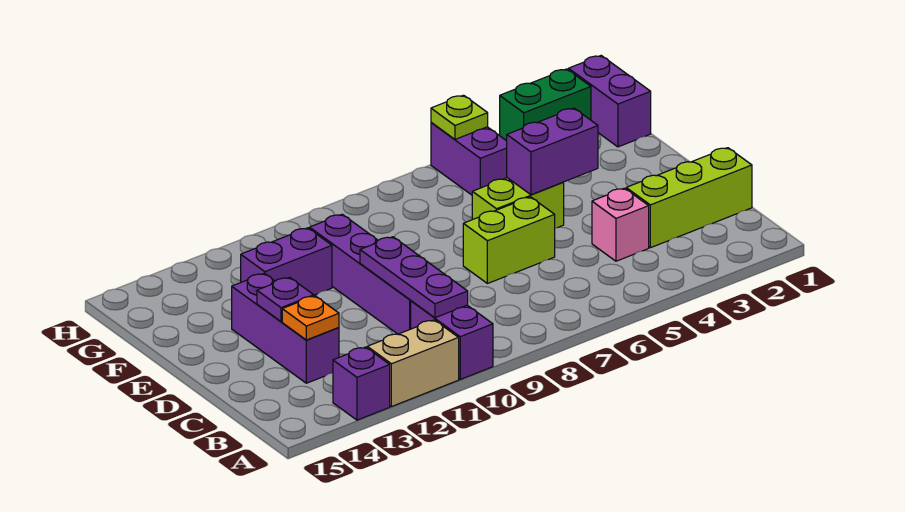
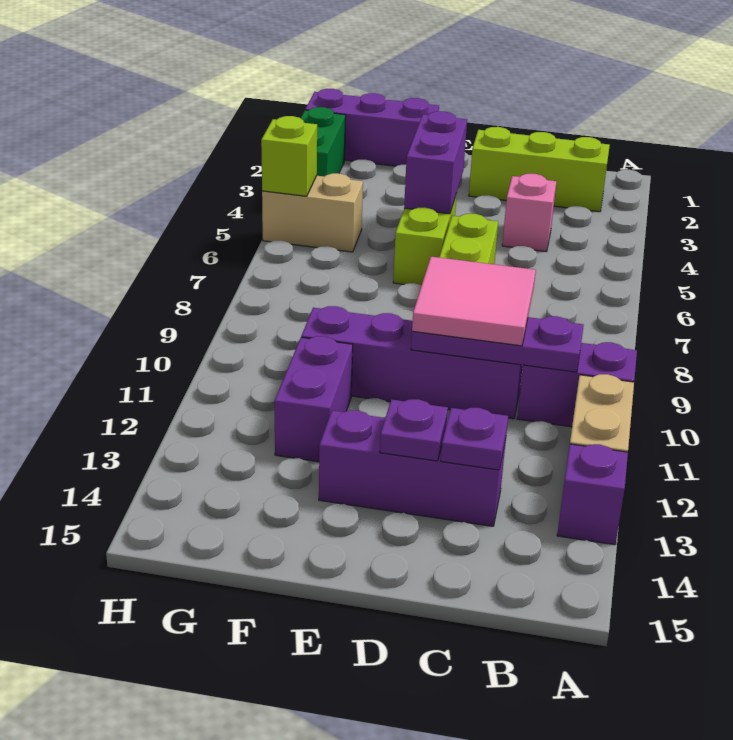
lime 1x3 brick [626,148,752,248] -> lime 1x3 brick turned to [469,127,610,212]
none -> pink 2x2 tile [412,257,536,346]
orange 1x1 plate [282,296,339,340] -> purple 1x1 plate [441,408,508,470]
purple 1x2 brick [568,56,651,147] -> purple 1x3 brick [305,89,439,166]
purple 1x2 brick [431,123,507,195] -> tan 1x2 brick [262,173,363,252]
lime 1x1 plate [431,95,488,139] -> lime 1x1 brick [261,116,317,196]

